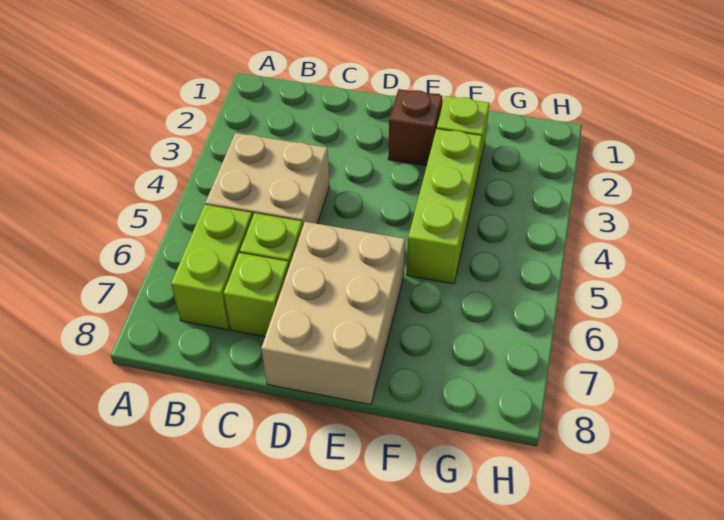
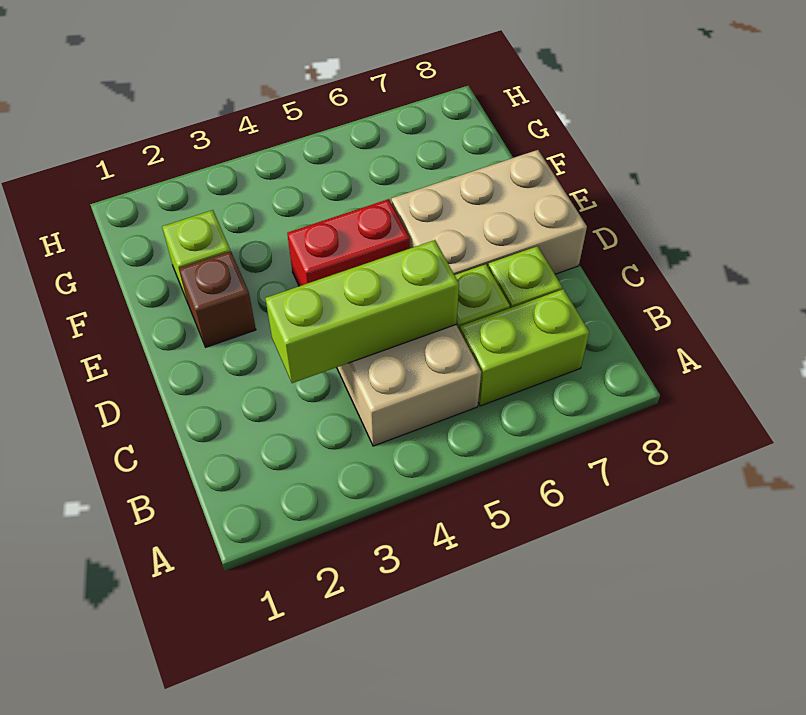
none -> red 1x2 brick [287,199,410,286]
lime 1x3 brick [407,129,482,284] -> lime 1x3 brick moved to [265,240,459,383]

